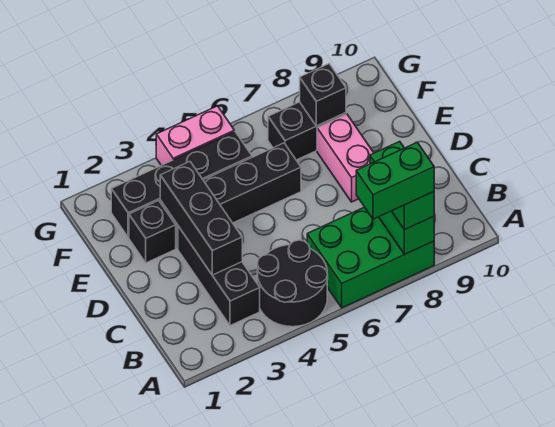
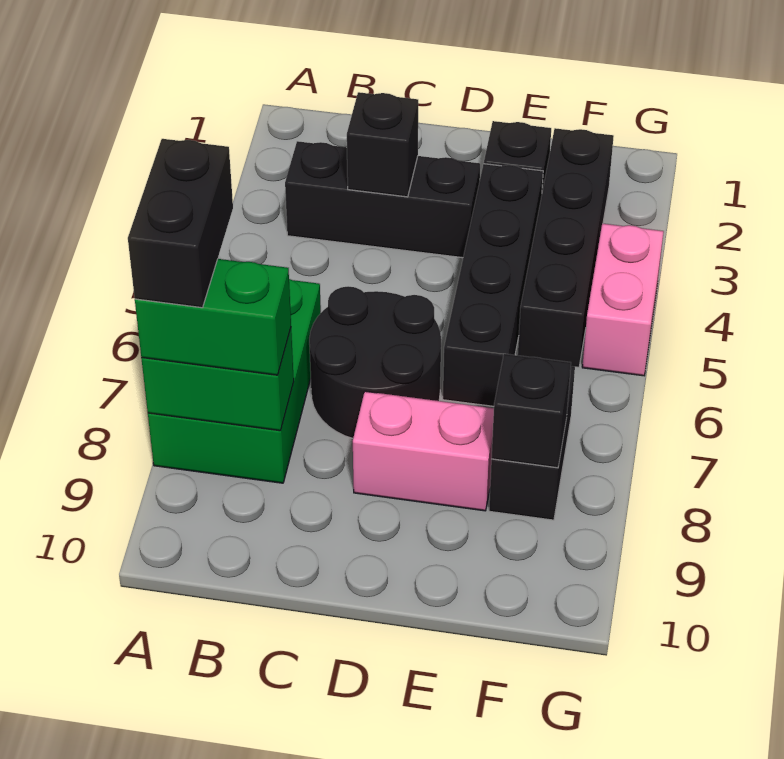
black 2x2 round brick [257,240,328,327] -> black 2x2 round brick moved to [309,286,441,438]
green 1x2 brick [356,142,434,219] -> black 1x2 brick [128,139,233,308]
black 1x3 brick [160,162,242,275] -> black 1x1 brick [347,92,418,197]

